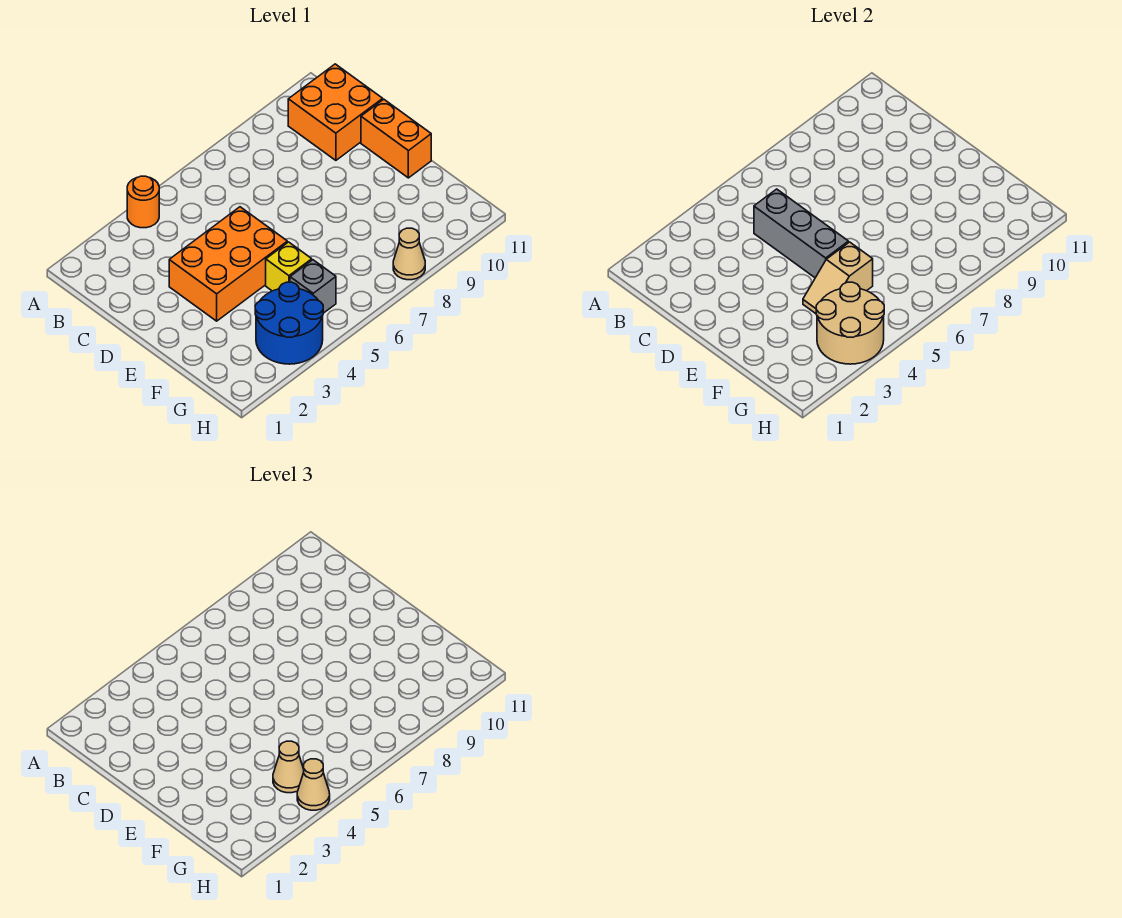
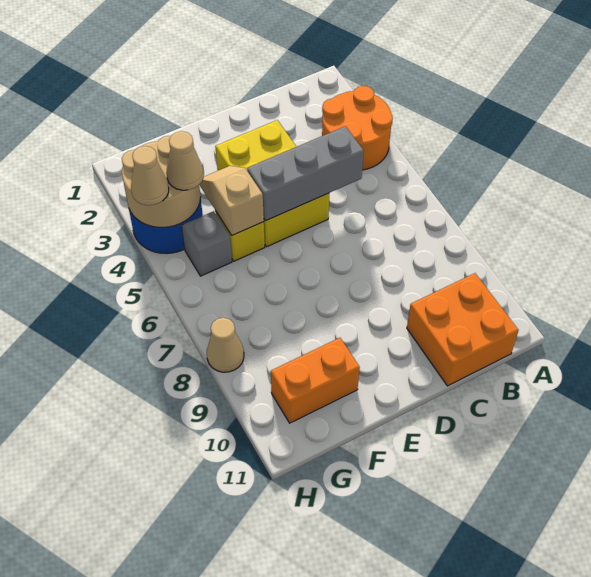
orange 1x1 round brick [127,176,159,228] -> orange 2x2 round brick [322,86,393,170]
orange 2x3 brick [169,207,287,321] -> yellow 2x3 brick [215,120,329,247]
orange 1x2 brick [361,99,431,178] -> orange 1x2 brick moved to [271,338,360,423]

